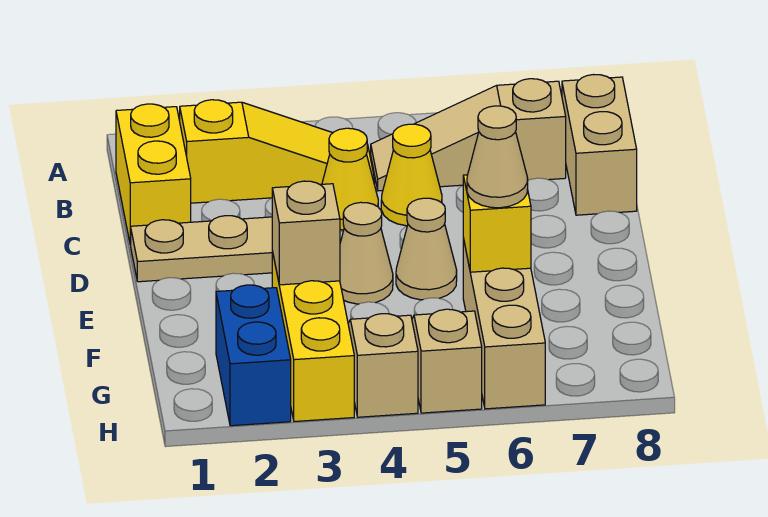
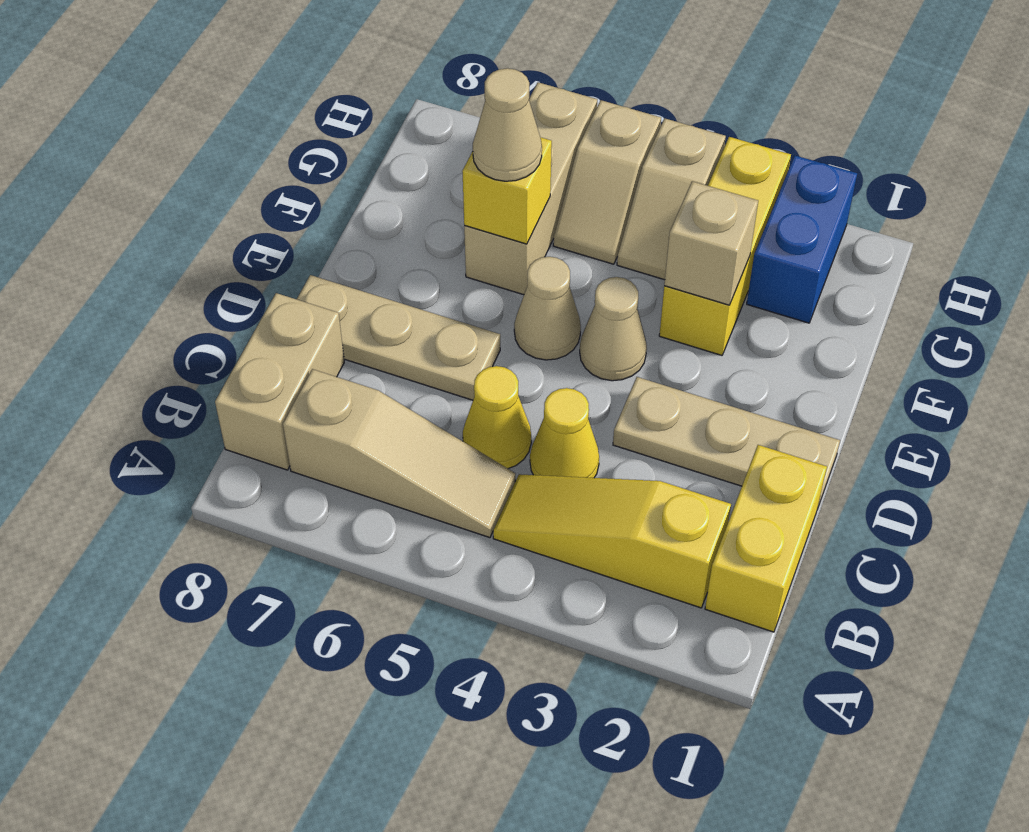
none -> tan 1x3 plate [297,275,500,400]

